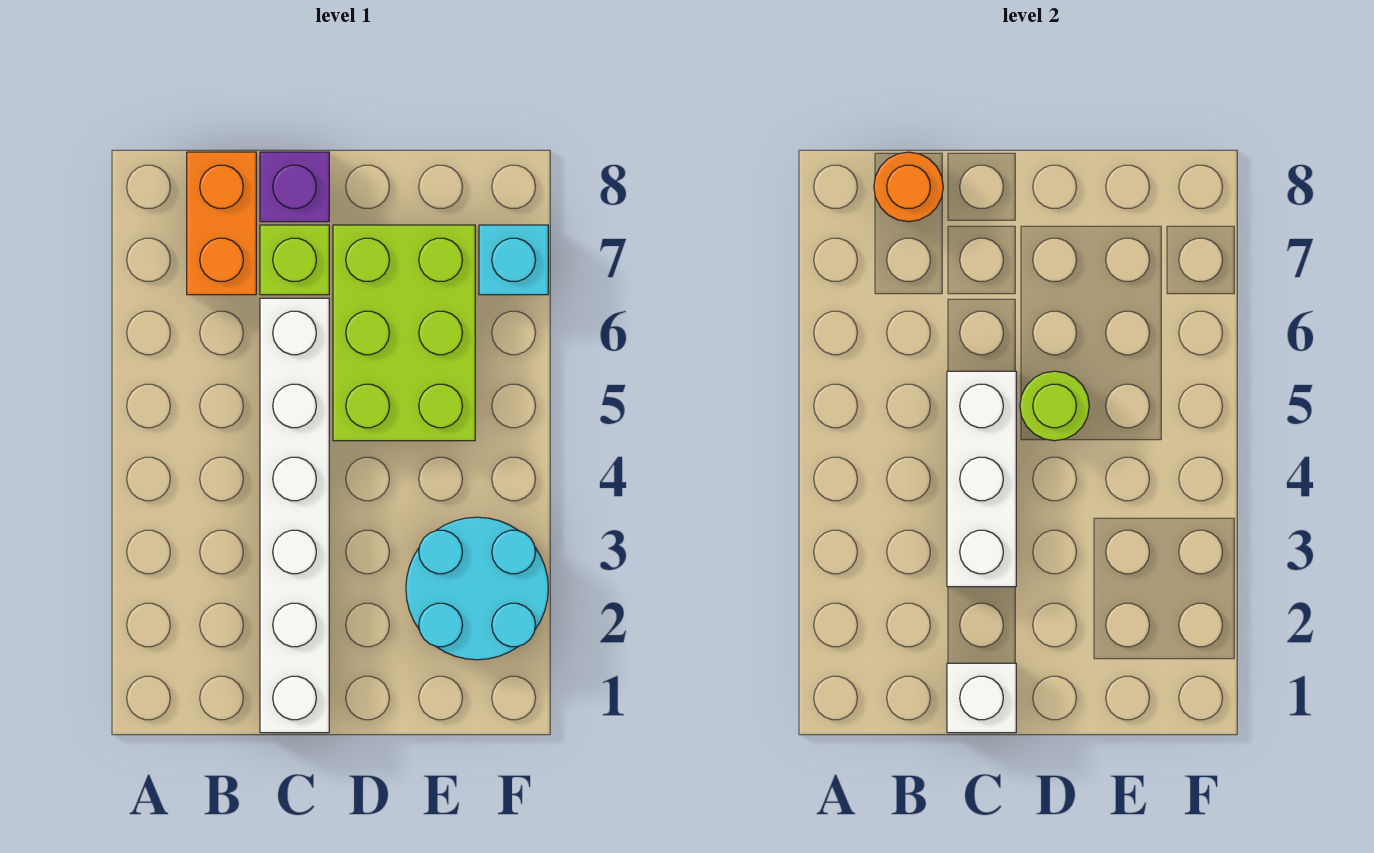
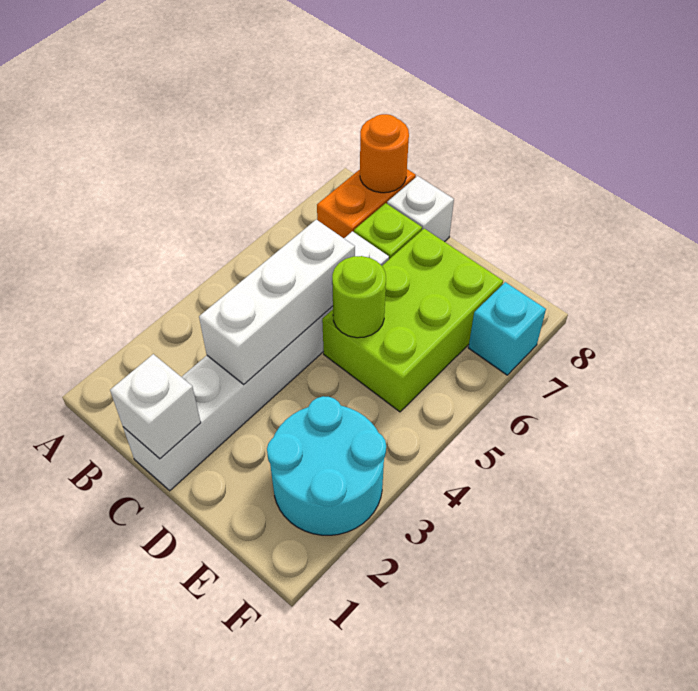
purple 1x1 brick [260,152,329,222] -> white 1x1 brick [387,176,454,242]

